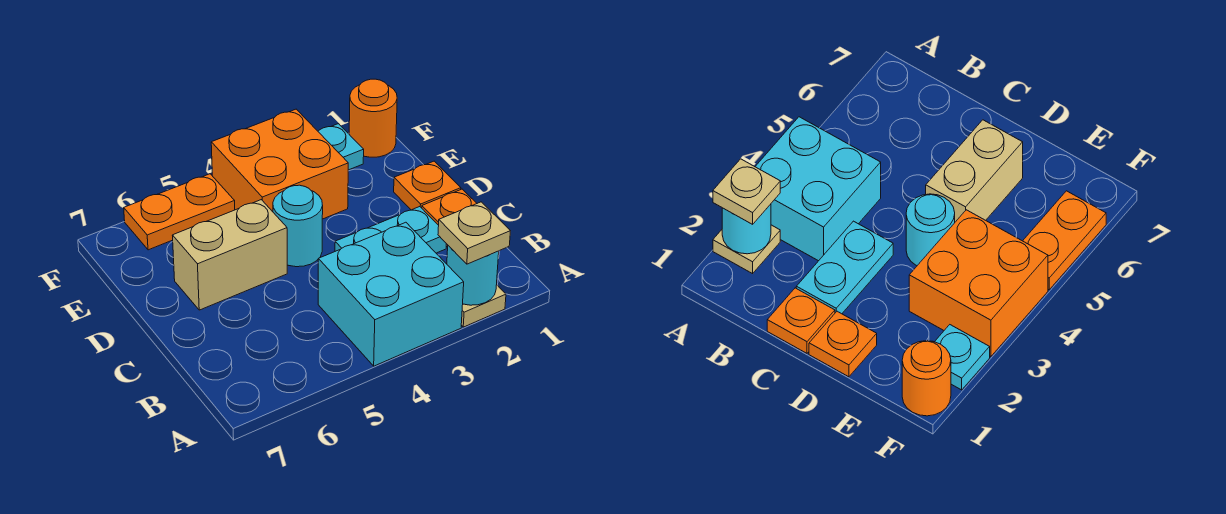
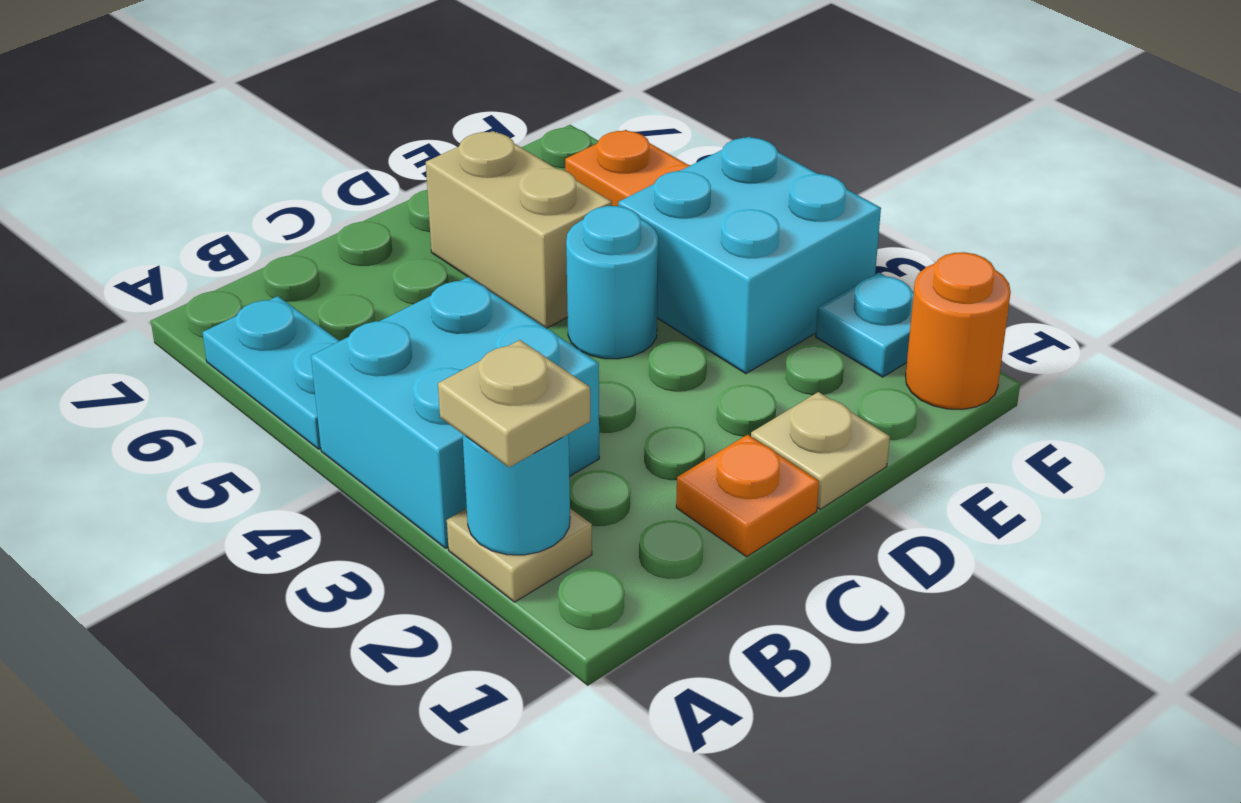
cyan 1x2 plate [335,207,446,253] -> cyan 1x2 plate moved to [202,296,339,449]
orange 1x1 plate [394,161,461,210] -> tan 1x1 plate [751,392,890,509]
orange 2x2 brick [211,109,348,219] -> cyan 2x2 brick [618,137,881,374]

